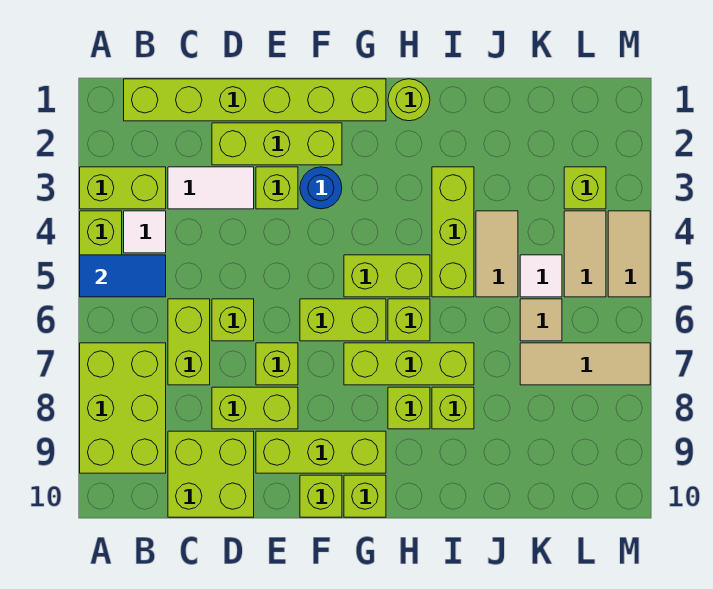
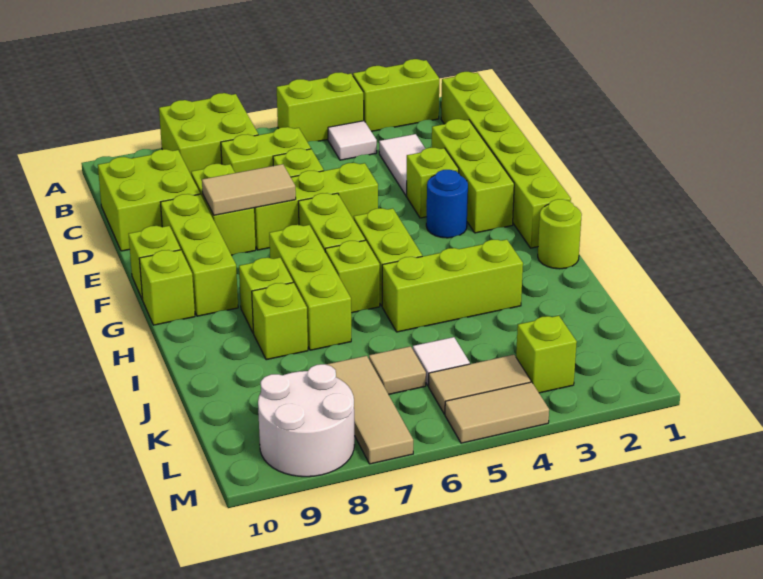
lime 1x2 brick [80,167,166,209] -> lime 1x2 brick turned to [353,59,439,131]
blue 1x2 tile [80,255,166,297] -> none
lime 2x3 brick [80,343,166,473] -> lime 2x2 brick [159,93,258,174]
lime 1x1 brick [256,343,298,385] -> lime 1x3 brick [254,163,378,250]
tan 1x2 tile [476,211,518,297] -> tan 1x2 tile moved to [202,164,296,215]
none -> white 2x2 round brick [258,364,354,477]

